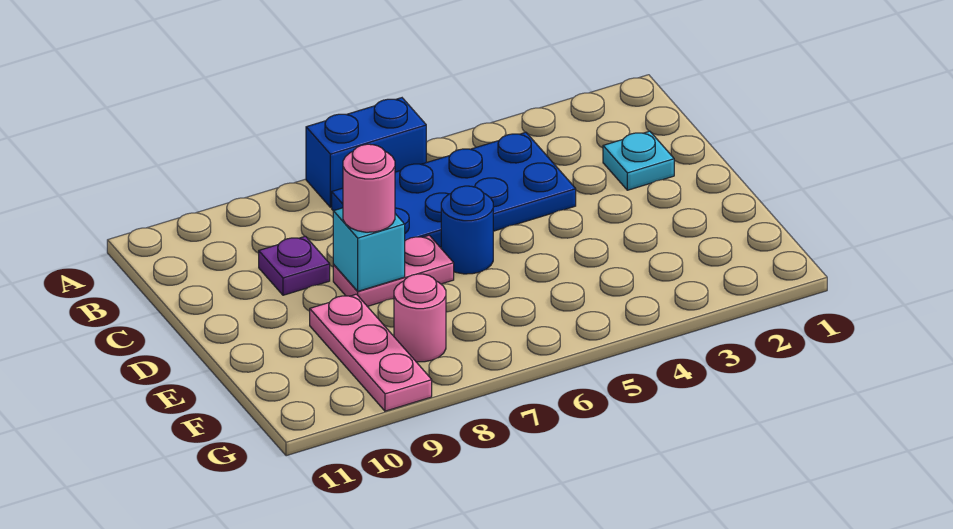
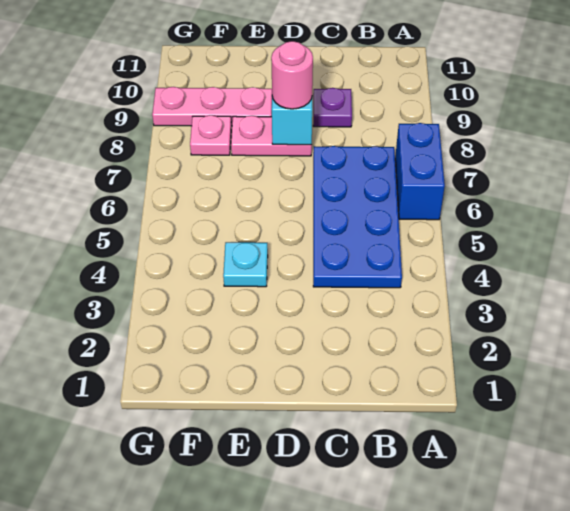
cyan 1x1 plate [603,131,674,190] -> cyan 1x1 plate moved to [223,242,268,287]
blue 1x1 round brick [441,186,493,274] -> none
pink 1x2 plate [333,235,454,306] -> pink 1x2 plate turned to [231,116,312,156]
pink 1x1 round brick [394,274,446,362] -> pink 1x1 plate [190,115,231,155]

